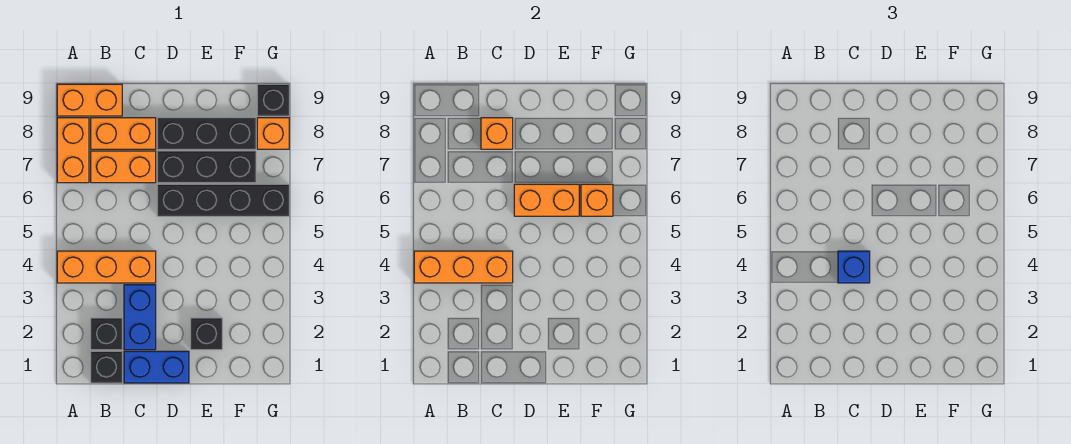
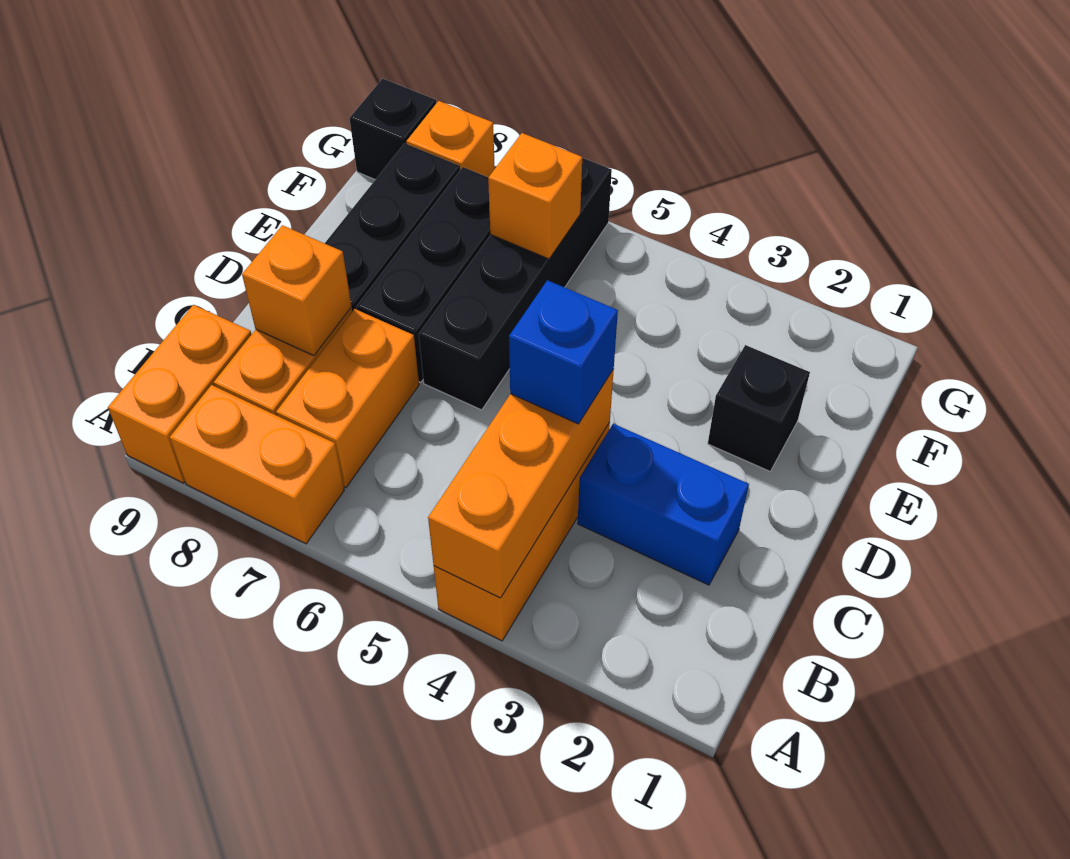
black 1x1 brick [91,351,122,383] -> none
black 1x1 brick [91,318,122,350] -> none
blue 1x2 brick [124,351,189,383] -> none
orange 1x2 brick [514,184,579,216] -> none

